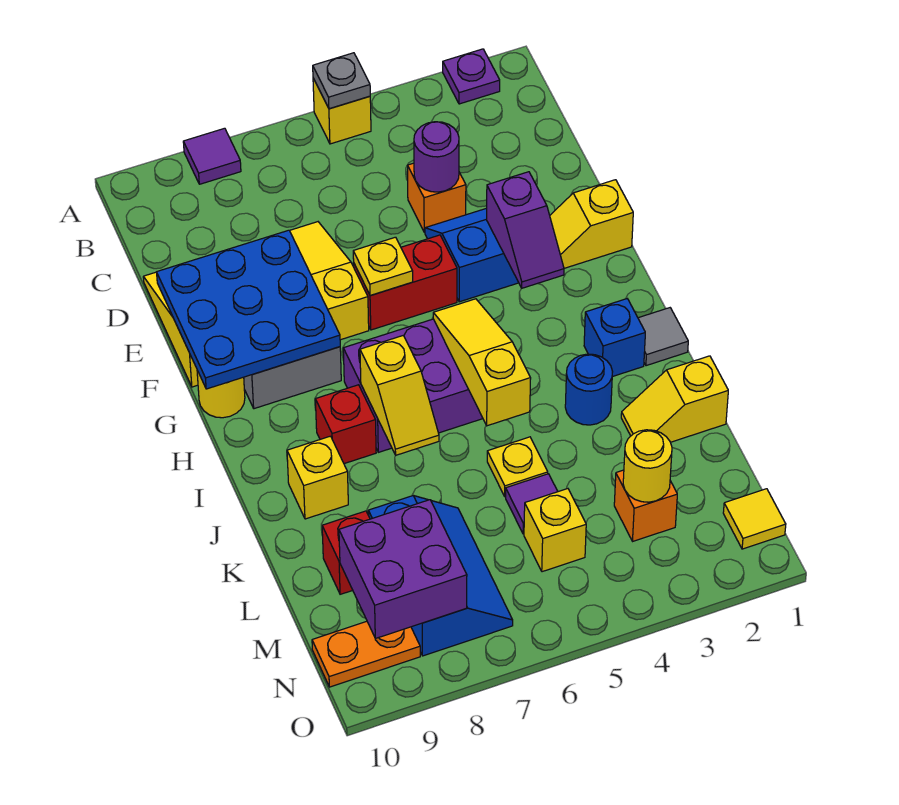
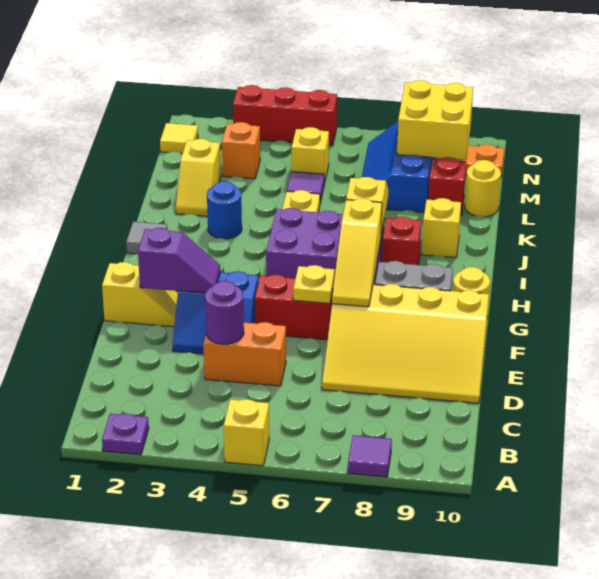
grey 1x1 plate [313,53,370,109] -> none
orange 1x1 brick [407,163,466,232] -> orange 1x2 brick [203,322,286,386]
blue 3x3 plate [157,230,340,389] -> none
purple 1x2 slope [487,172,564,288] -> purple 1x2 slope turned to [138,228,220,293]
yellow 1x3 slope [433,299,531,426] -> yellow 1x3 slope moved to [332,198,382,307]
blue 1x1 brick [584,299,645,377] -> none
yellow 1x2 slope [621,356,728,442] -> yellow 1x2 slope turned to [176,139,221,216]
yellow 1x1 round brick [623,430,672,502] -> yellow 1x1 round brick moved to [465,160,501,217]
purple 2x2 brick [339,500,467,639] -> yellow 2x2 brick [397,80,473,160]
none -> red 1x3 brick [233,85,337,146]

